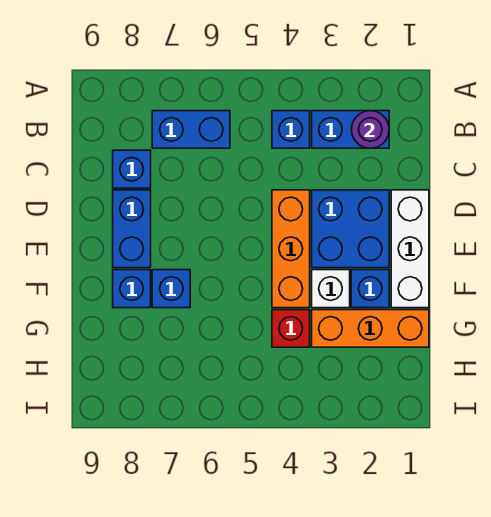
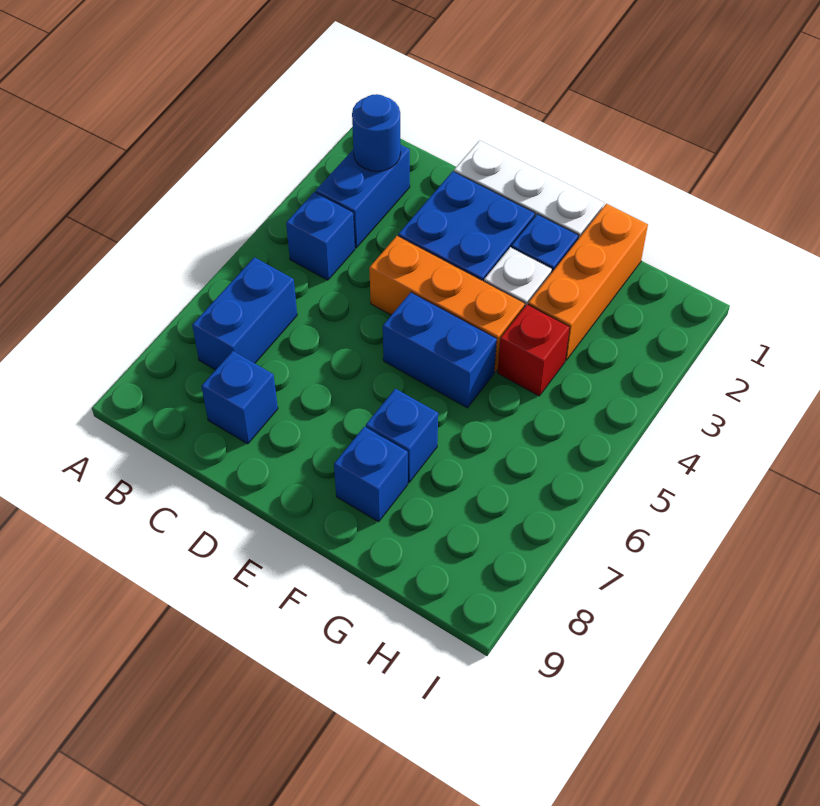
purple 1x1 round brick [351,111,389,148] -> blue 1x1 round brick [352,94,401,171]
blue 1x2 brick [113,190,151,268] -> blue 1x2 brick moved to [383,292,497,408]

